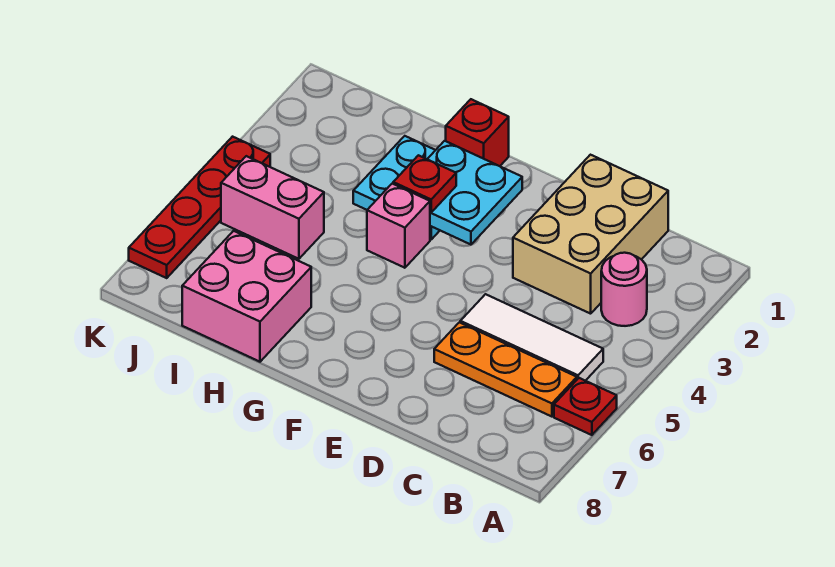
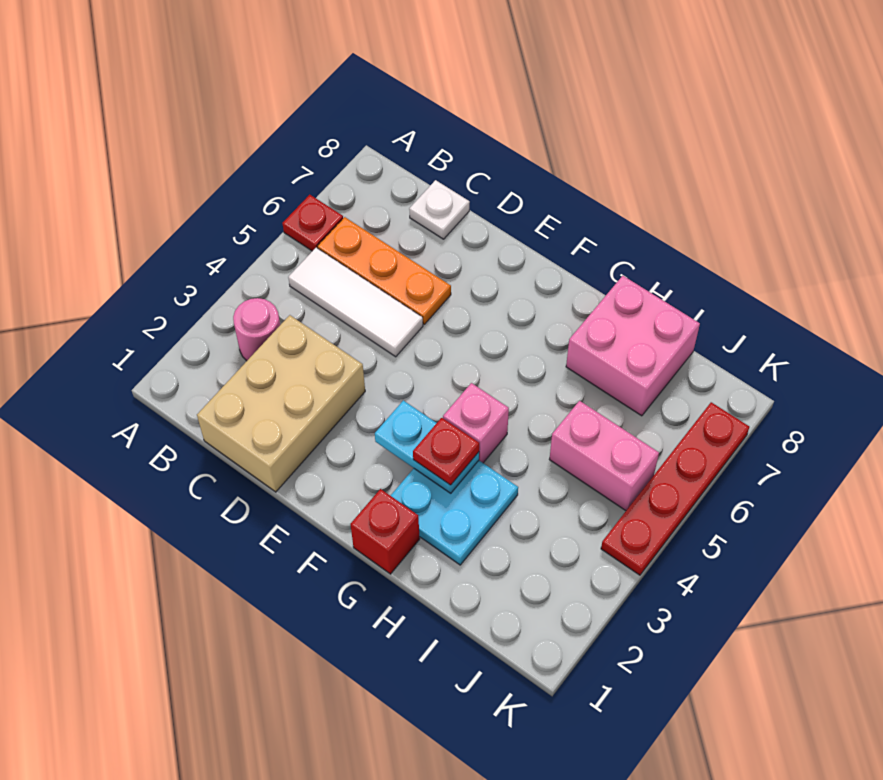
none -> white 1x1 plate [409,180,470,239]
cyan 2x2 plate [427,141,522,245] -> cyan 1x2 plate [375,400,479,493]

